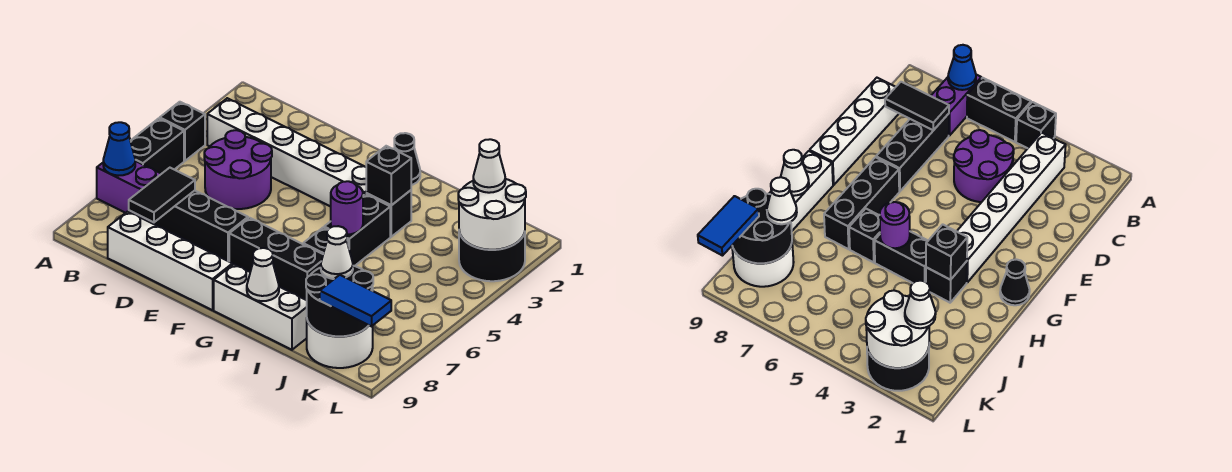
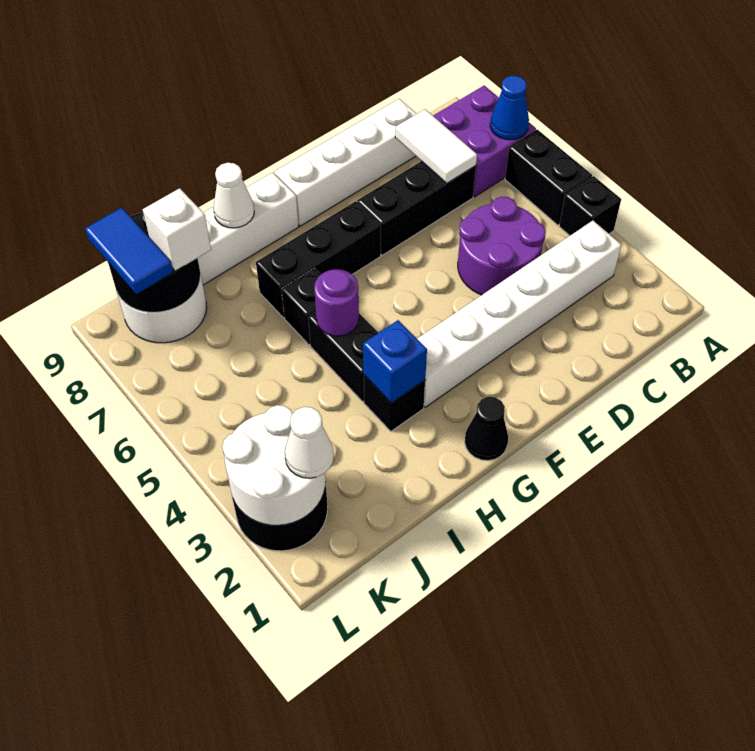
purple 1x2 brick [97,161,161,222] -> purple 2x2 brick [433,86,536,197]
black 1x2 tile [129,168,195,222] -> white 1x2 tile [395,109,477,184]
black 1x1 brick [366,146,411,205] -> blue 1x1 brick [363,320,427,403]
white 1x1 cone [321,226,353,279] -> white 1x1 brick [143,188,211,271]
blue 1x2 tile [320,275,391,326] -> blue 1x2 tile turned to [85,208,173,294]

